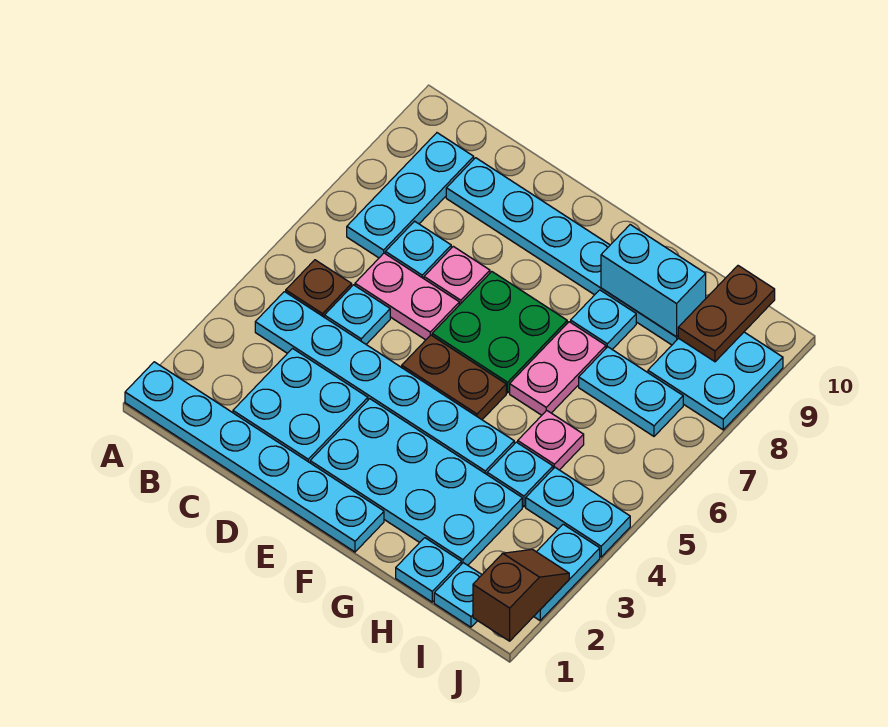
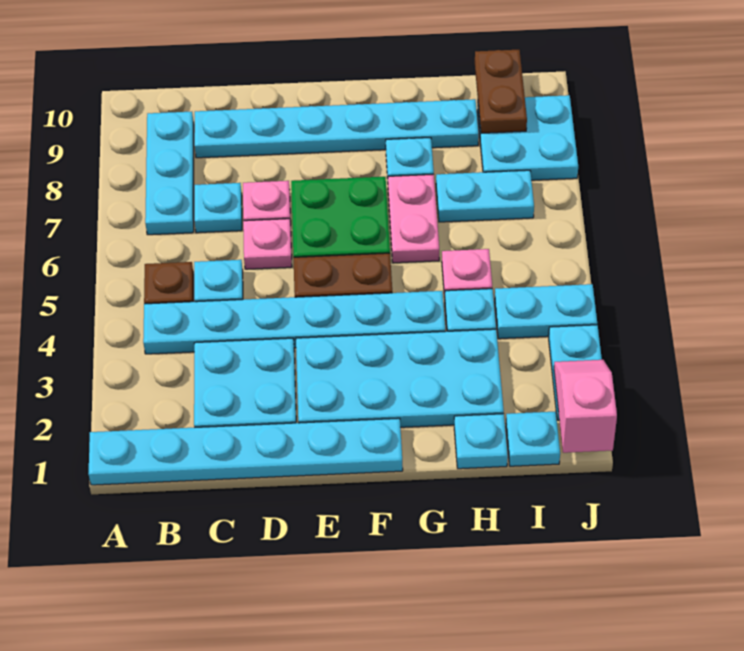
pink 1x2 plate [355,253,459,340] -> pink 1x1 plate [243,219,292,269]
cyan 1x2 brick [601,225,706,337] -> none
brown 1x2 slope [473,549,569,641] -> pink 1x2 slope [554,360,617,453]

